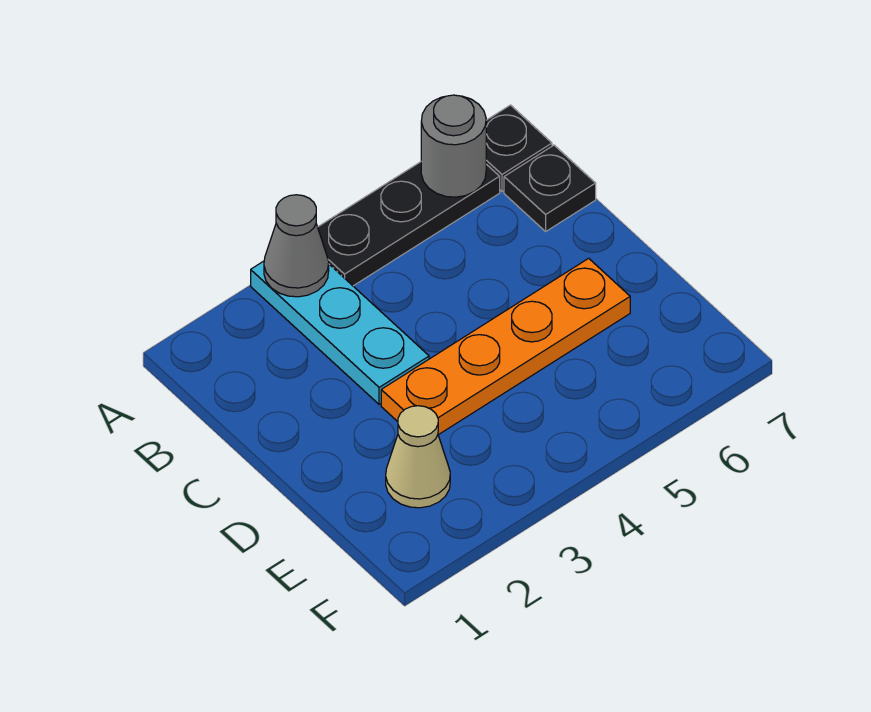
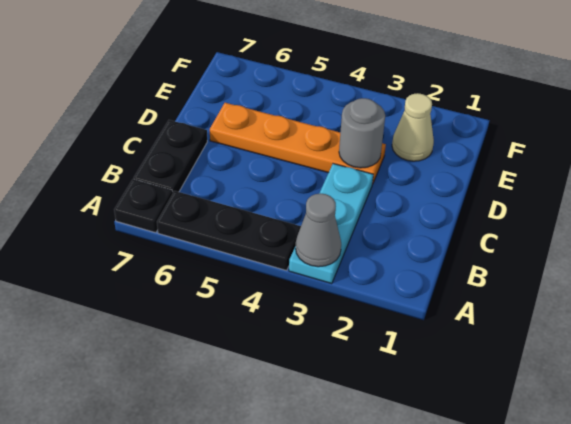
grey 1x1 round brick [421,95,486,197] -> grey 1x1 round brick moved to [339,98,385,168]
black 1x1 plate [504,145,596,231] -> black 1x2 plate [134,120,207,192]

